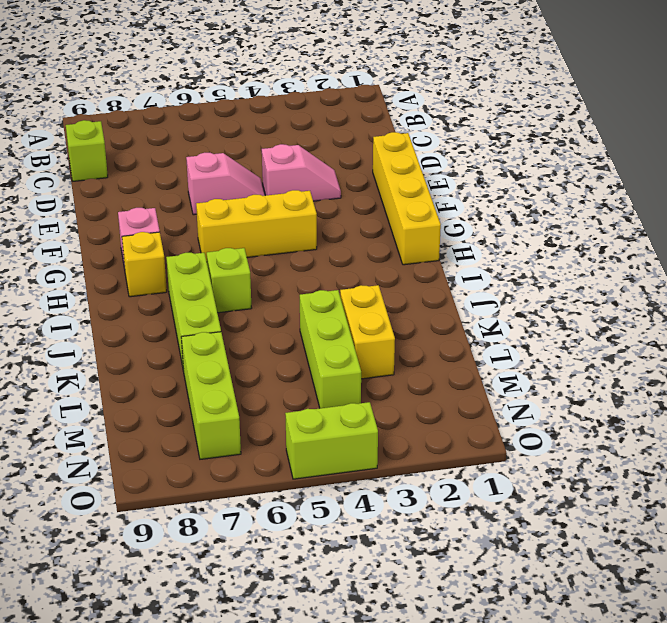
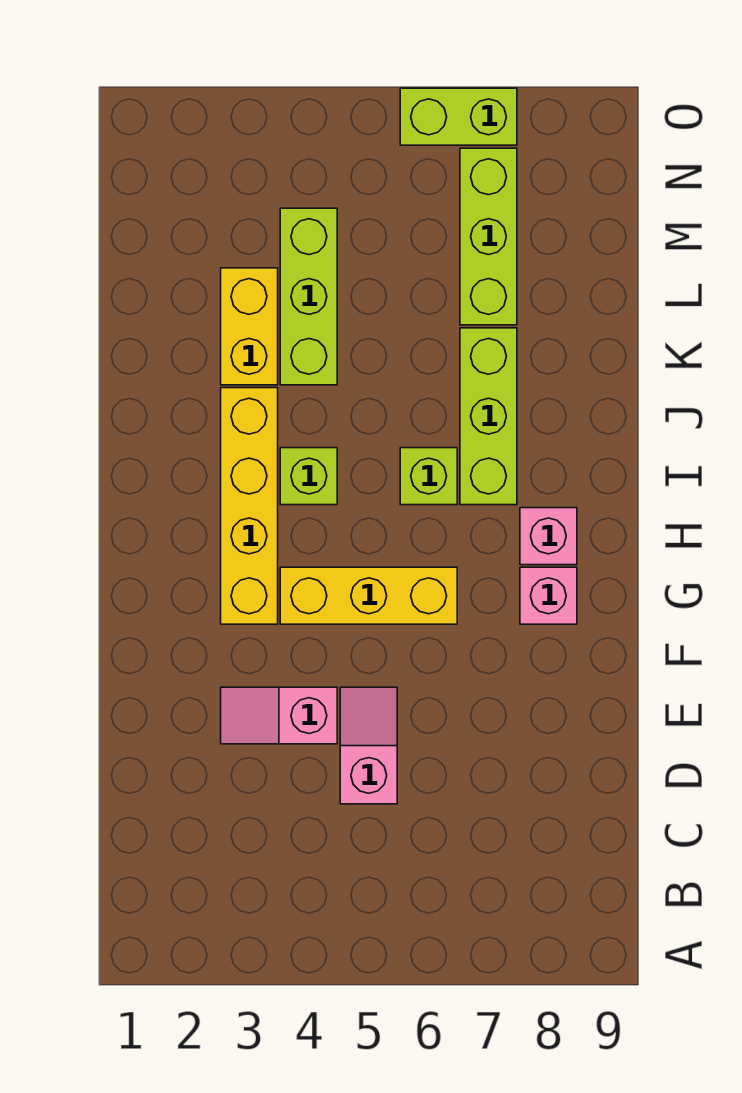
lime 1x1 brick [66,120,108,181] -> lime 1x1 brick moved to [280,448,337,505]
yellow 1x4 brick [373,132,441,265] -> yellow 1x4 brick moved to [221,388,278,624]
pink 1x2 slope [186,153,265,215] -> pink 1x2 slope turned to [340,687,397,804]
yellow 1x1 brick [122,232,167,297] -> pink 1x1 brick [520,508,577,565]
lime 1x2 brick [285,402,378,479] -> lime 1x2 brick moved to [400,88,517,145]

